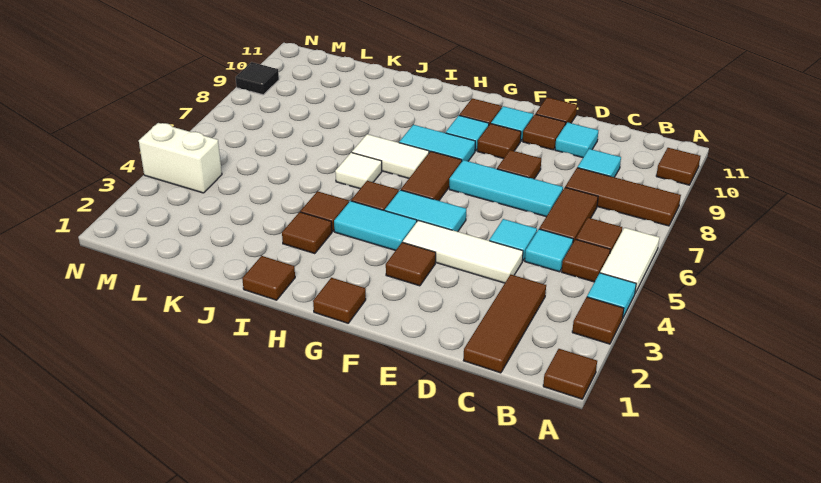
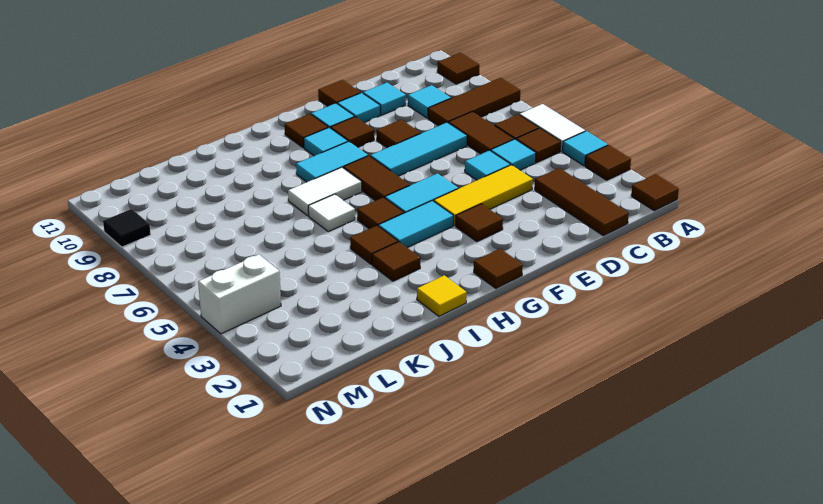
white 1x3 tile [403,220,523,283] -> yellow 1x3 tile [434,165,533,226]
brown 1x1 tile [523,114,566,150] -> cyan 1x1 tile [337,93,380,123]
brown 1x1 tile [242,256,295,300] -> yellow 1x1 tile [417,275,467,316]

